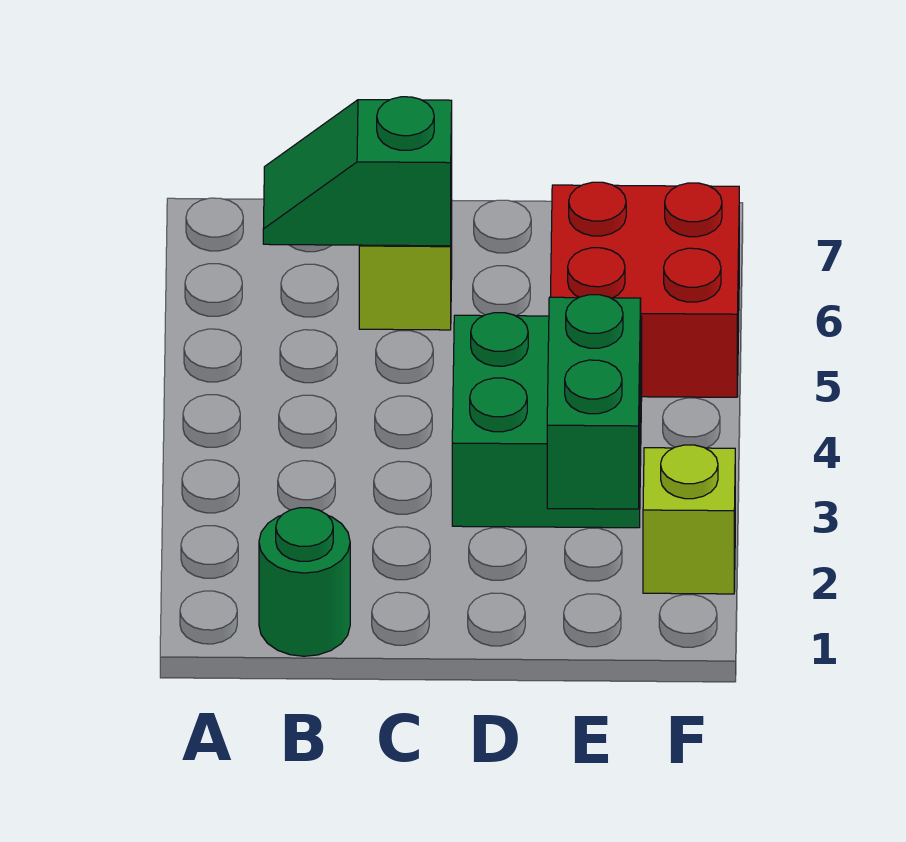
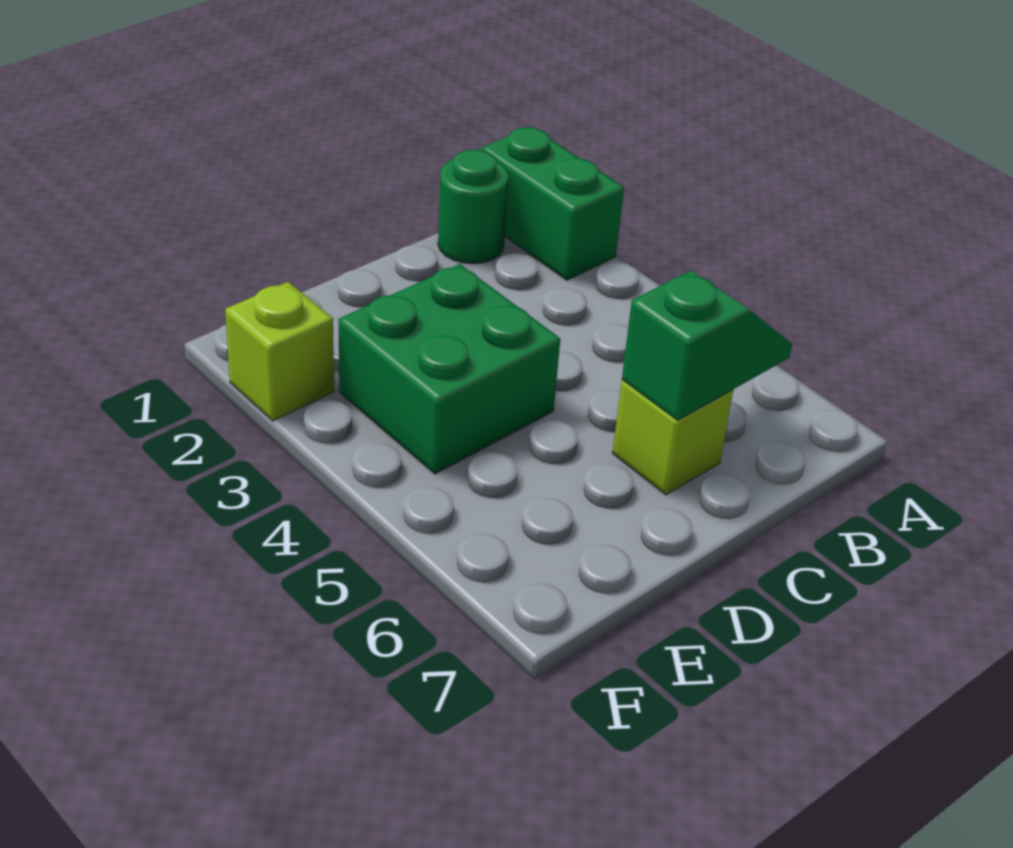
green 1x2 brick [547,295,641,509] -> green 1x2 brick moved to [481,127,624,280]
red 2x2 brick [550,182,739,397] -> none

